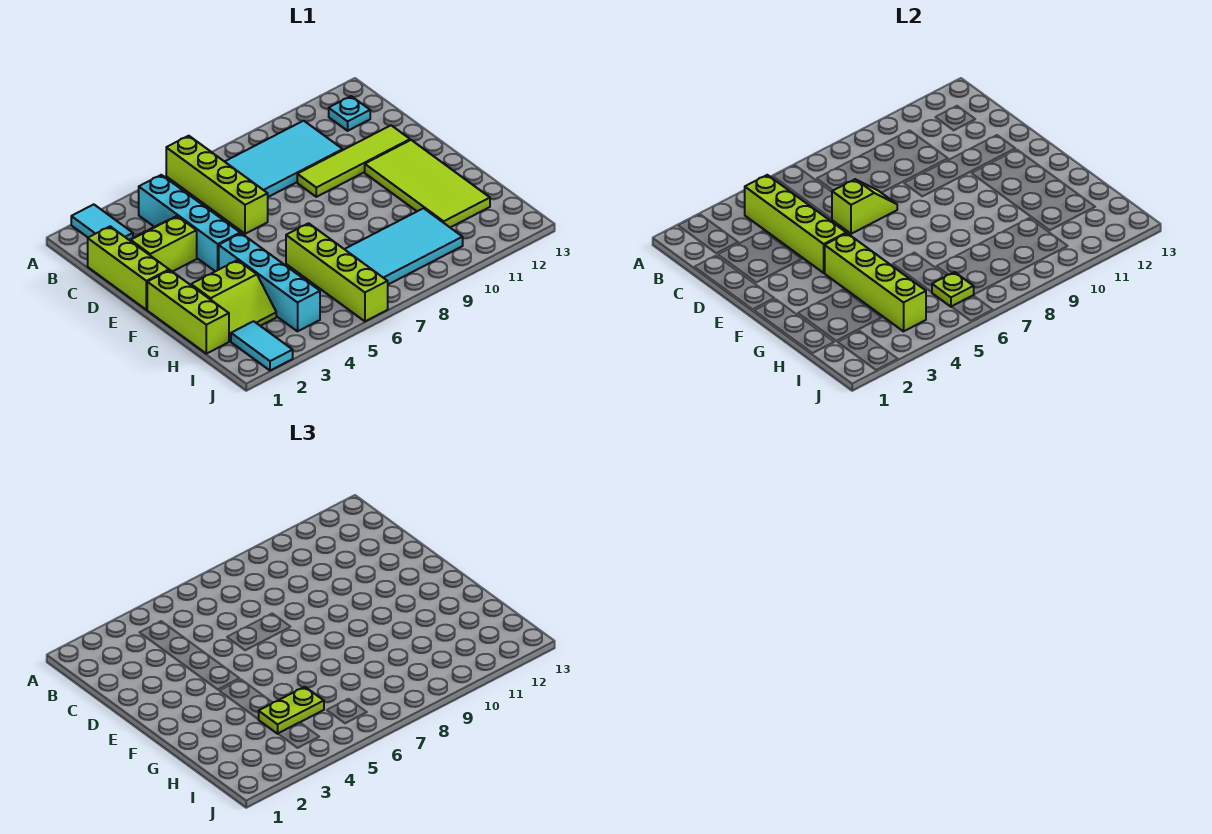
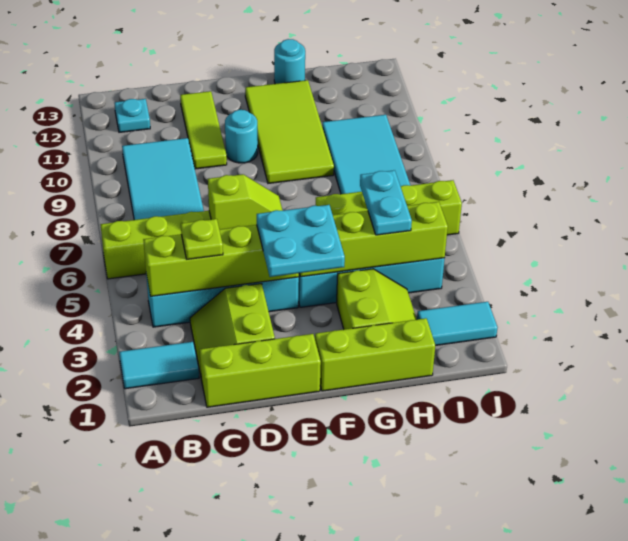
lime 1x2 slope [832,179,897,234] -> lime 1x2 slope turned to [208,174,283,230]
lime 1x4 tile [297,125,410,197] -> lime 1x3 tile [180,91,227,169]
none -> cyan 2x2 plate [257,205,345,277]
none -> cyan 1x1 round brick [225,110,258,163]
lime 2x4 tile [365,140,490,227] -> lime 2x4 tile turned to [245,80,334,183]
none -> cyan 1x1 round brick [274,39,305,84]
lime 1x2 plate [258,687,324,734] -> cyan 1x2 plate [360,170,412,235]
lime 1x1 plate [932,272,974,307] -> lime 1x1 plate moved to [181,219,223,259]

